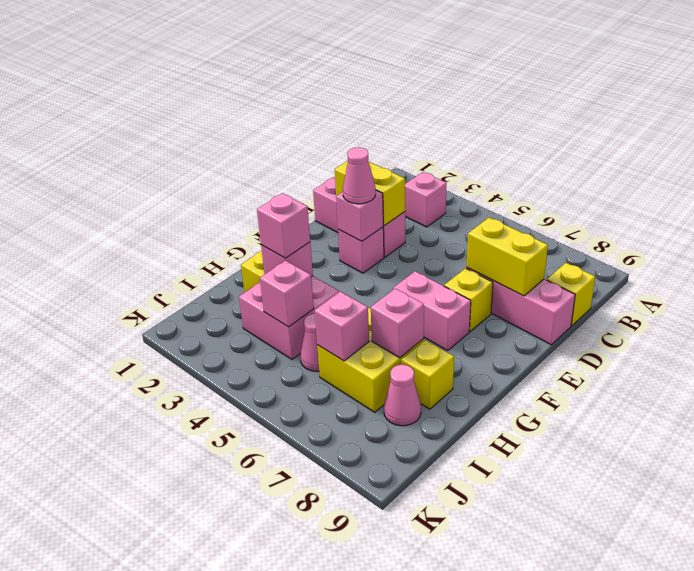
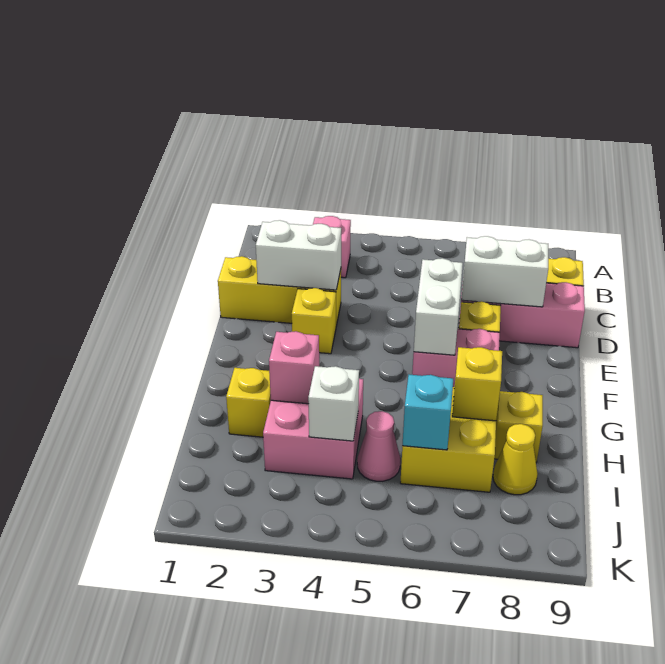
pink 1x3 brick [313,177,405,257] -> yellow 1x3 brick [218,256,341,326]
yellow 1x2 brick [335,160,405,226] -> white 1x2 brick [256,220,341,290]
yellow 1x2 brick [467,218,548,296] -> white 1x2 brick [461,236,548,307]
pink 1x1 brick [338,227,384,273] -> yellow 1x1 brick [292,288,336,354]
pink 1x1 brick [336,190,384,241] -> none
pink 1x1 cone [343,147,376,204] -> none
none -> white 1x2 brick [414,258,463,355]
pink 1x1 brick [257,193,310,258] -> none
pink 1x1 brick [371,288,424,358] -> yellow 1x1 brick [452,347,502,421]
pink 1x1 brick [260,260,314,327] -> white 1x1 brick [308,366,359,441]
pink 1x1 brick [315,291,369,361] -> cyan 1x1 brick [403,375,453,450]
pink 1x1 cone [384,365,421,426] -> yellow 1x1 cone [493,424,538,495]

